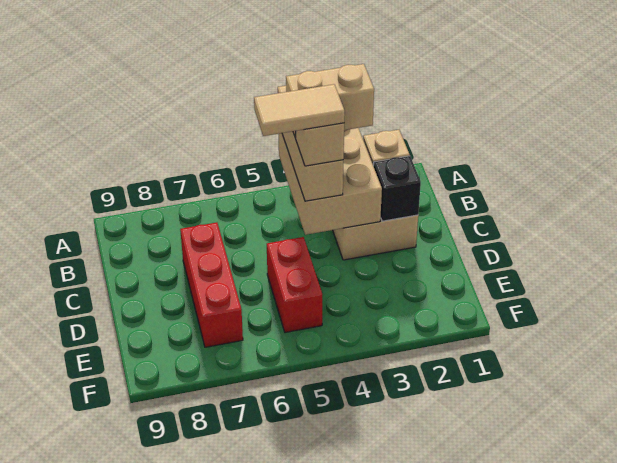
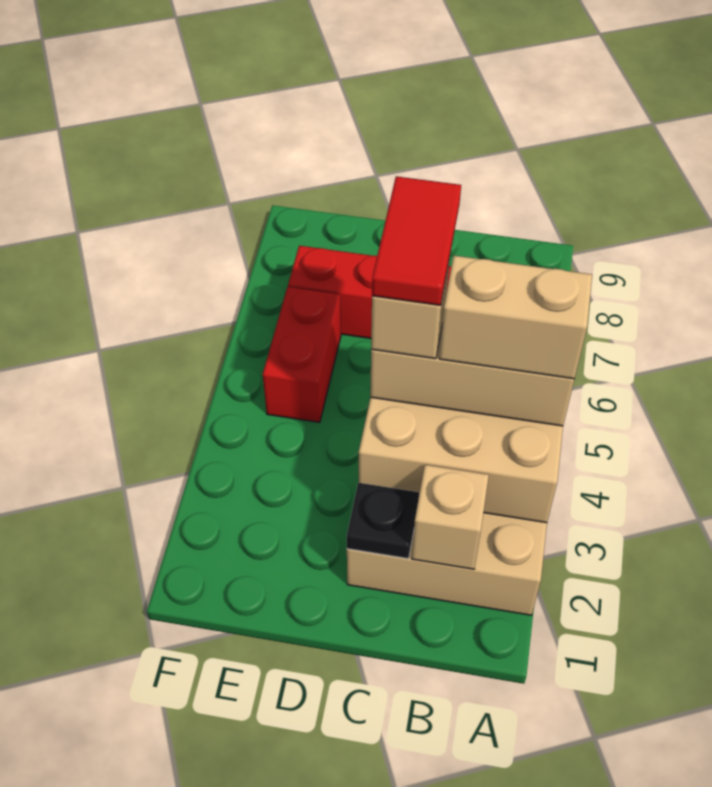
tan 1x2 brick [286,64,374,138] -> tan 1x2 brick turned to [439,255,592,379]
black 1x1 brick [373,156,421,221] -> black 1x1 plate [347,483,419,559]
tan 1x2 tile [254,84,345,136] -> red 1x2 tile [372,176,461,305]
red 1x2 brick [267,237,322,333] -> red 1x2 brick turned to [263,287,341,422]

